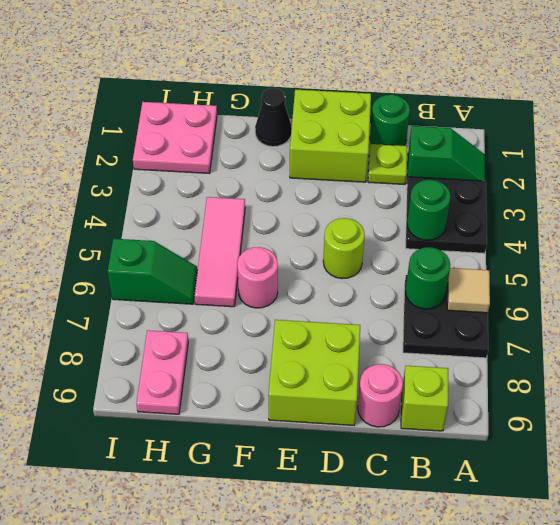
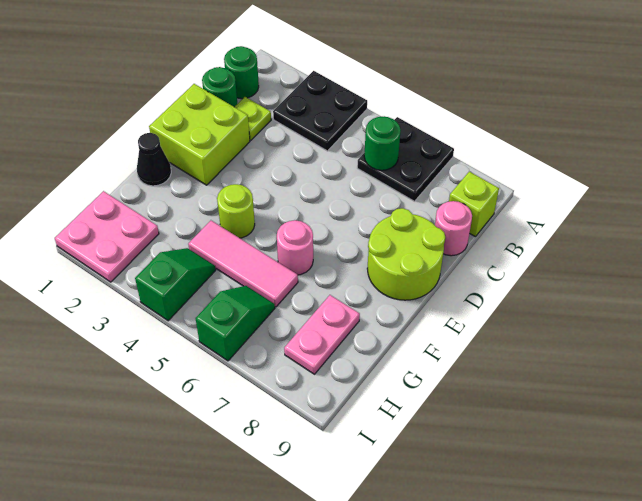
green 1x2 slope [407,126,485,182] -> green 1x2 slope moved to [135,248,216,321]
tan 1x1 tile [447,268,490,313] -> none
green 1x1 round brick [407,180,451,240] -> green 1x1 round brick moved to [224,46,259,99]
lime 1x1 round brick [323,218,365,279] -> lime 1x1 round brick moved to [217,184,255,238]
lime 2x2 brick [268,320,360,425] -> lime 2x2 round brick [367,208,445,300]
pink 1x2 plate [136,330,188,414] -> pink 1x2 plate turned to [284,295,360,374]

